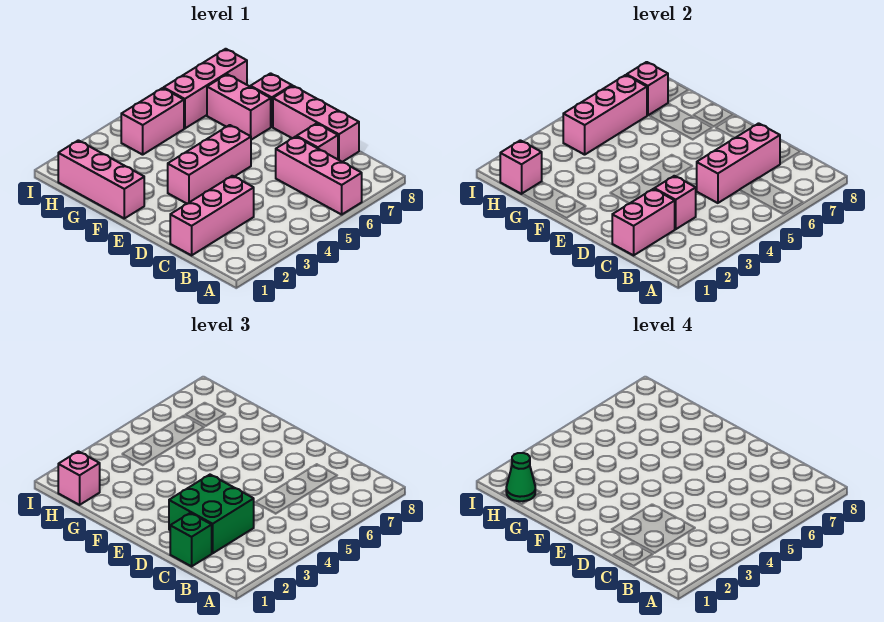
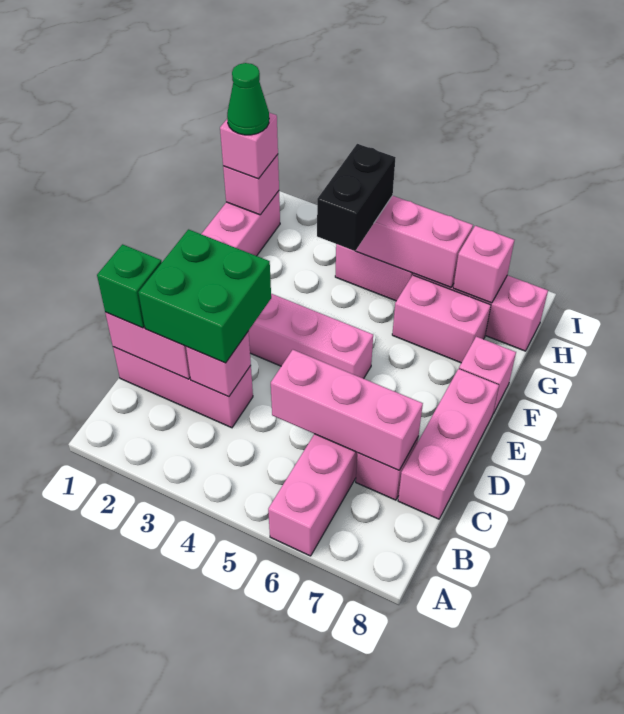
pink 1x2 brick [207,74,271,140] -> pink 1x2 brick turned to [392,275,491,363]
none -> black 1x2 brick [317,144,396,251]

